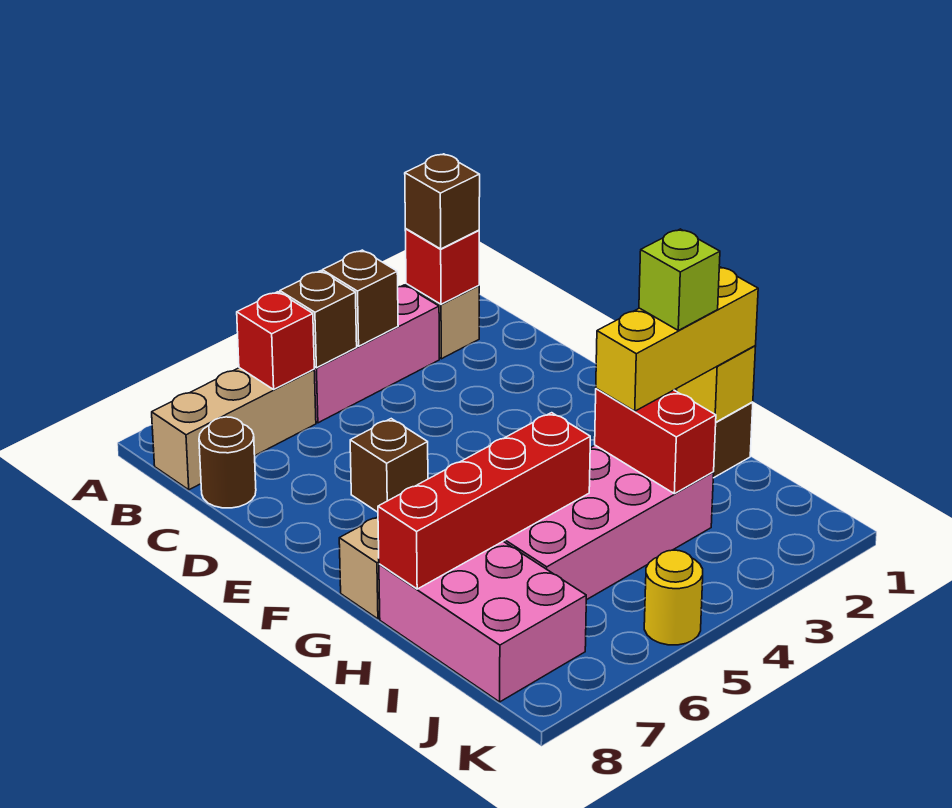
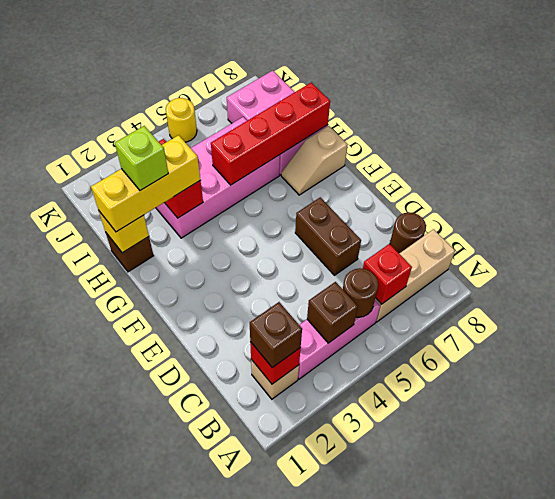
brown 1x1 brick [280,271,357,368] -> brown 1x1 round brick [343,268,378,317]
brown 1x1 brick [350,419,428,512] -> brown 1x2 brick [295,197,361,275]

